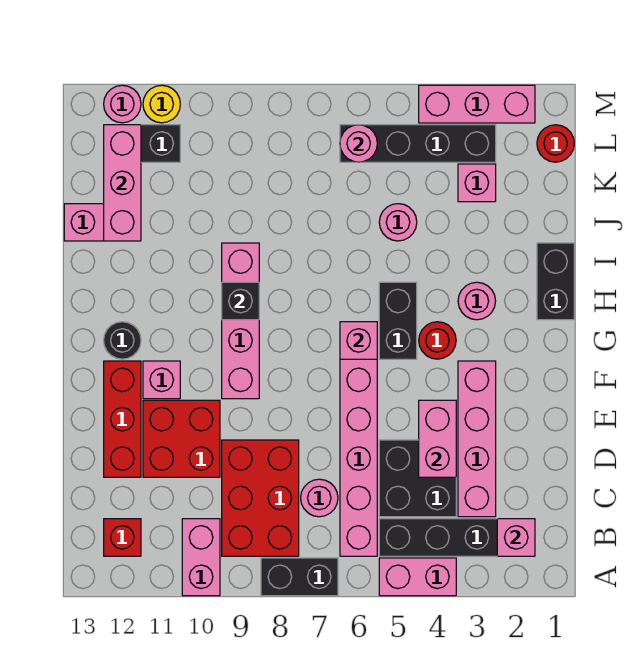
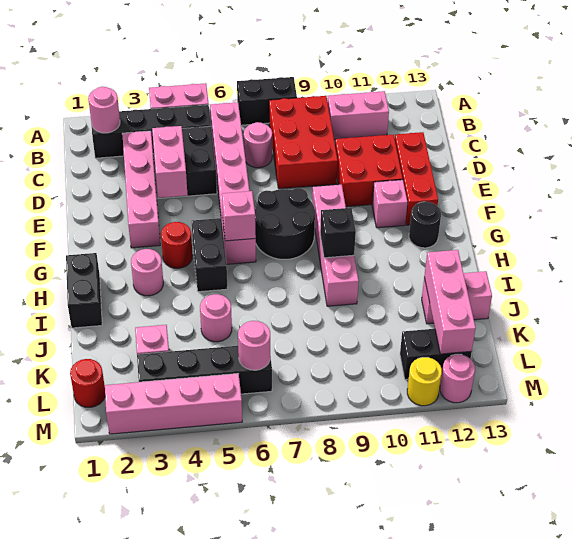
pink 1x2 brick [182,519,220,596] -> pink 1x2 brick turned to [328,91,389,140]
pink 1x1 brick [497,519,535,556] -> pink 1x1 round brick [88,87,120,133]
red 1x1 brick [104,519,141,556] -> none
none -> black 2x2 round brick [254,188,315,259]
pink 1x3 brick [419,85,535,123] -> pink 1x4 brick [105,373,242,434]

